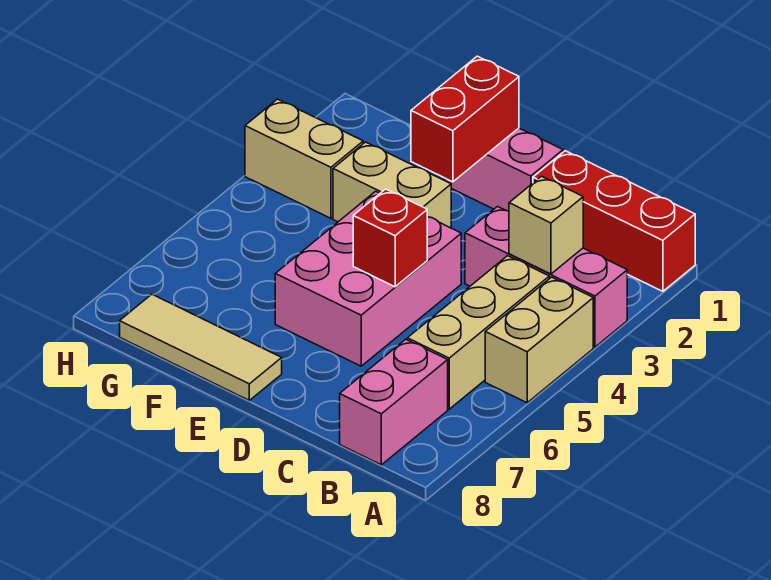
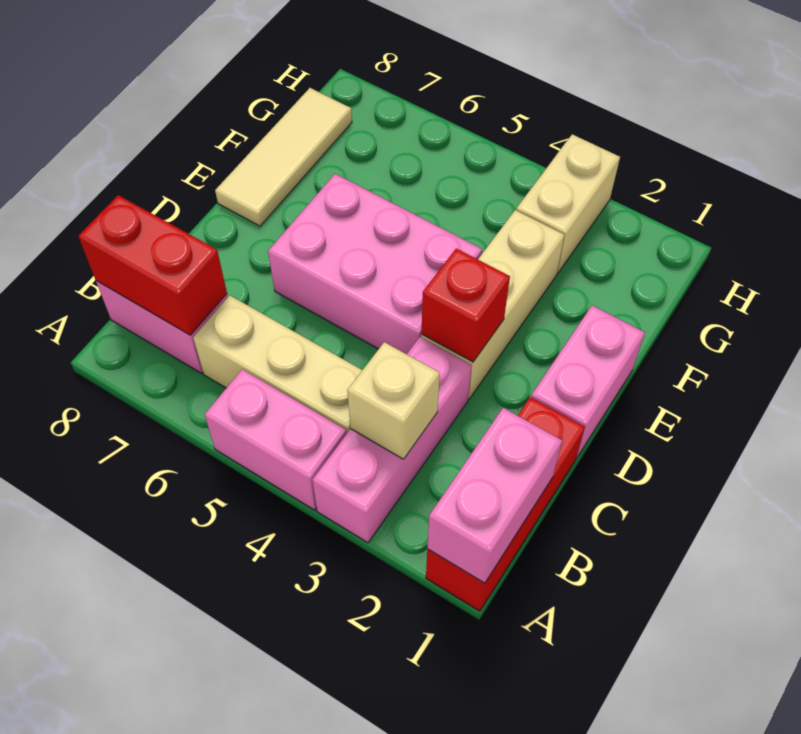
none -> pink 1x2 brick [427,408,562,583]
tan 1x2 brick [485,277,593,403] -> pink 1x2 brick [205,369,346,510]
red 1x1 brick [353,189,427,287] -> red 1x1 brick moved to [422,249,510,362]
red 1x2 brick [411,56,519,182] -> red 1x2 brick moved to [78,195,227,335]
tan 1x2 brick [333,142,451,228] -> tan 1x3 brick [421,210,564,399]

